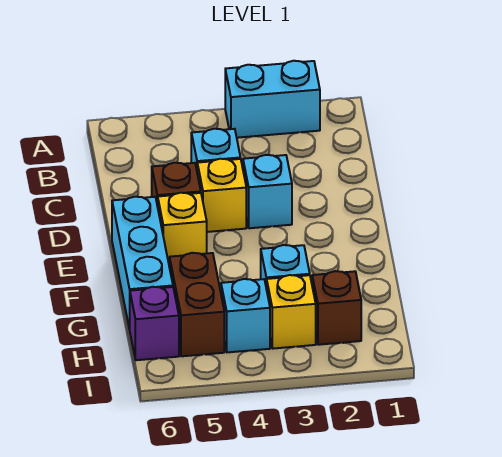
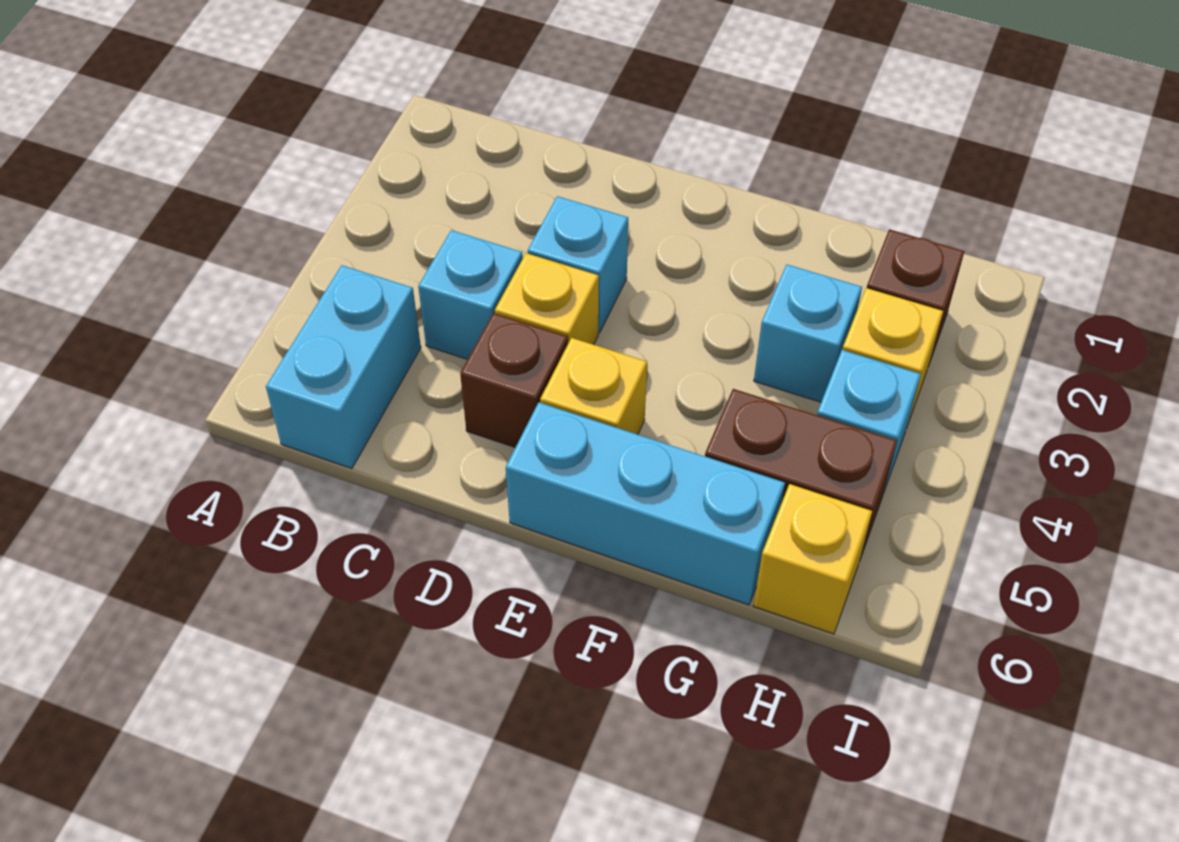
cyan 1x2 brick [225,61,320,138] -> cyan 1x2 brick moved to [266,265,421,469]
purple 1x1 brick [130,287,179,360] -> yellow 1x1 brick [754,484,872,634]

